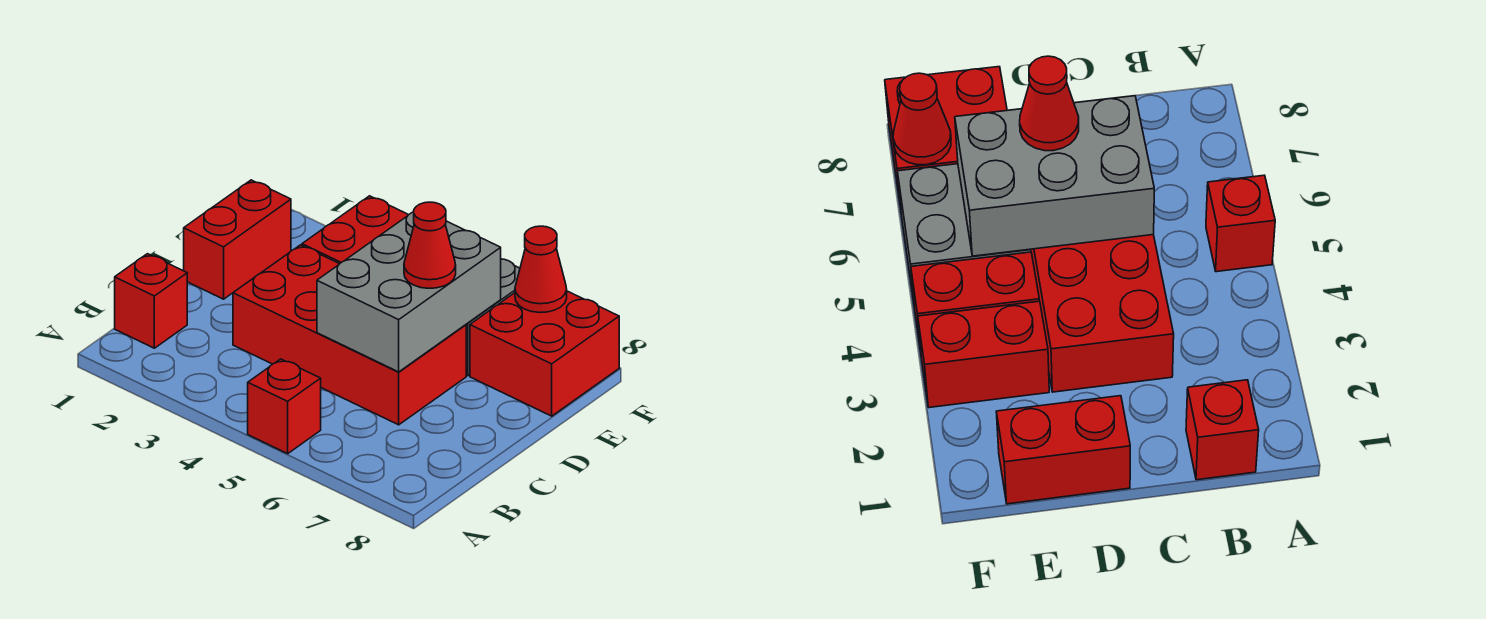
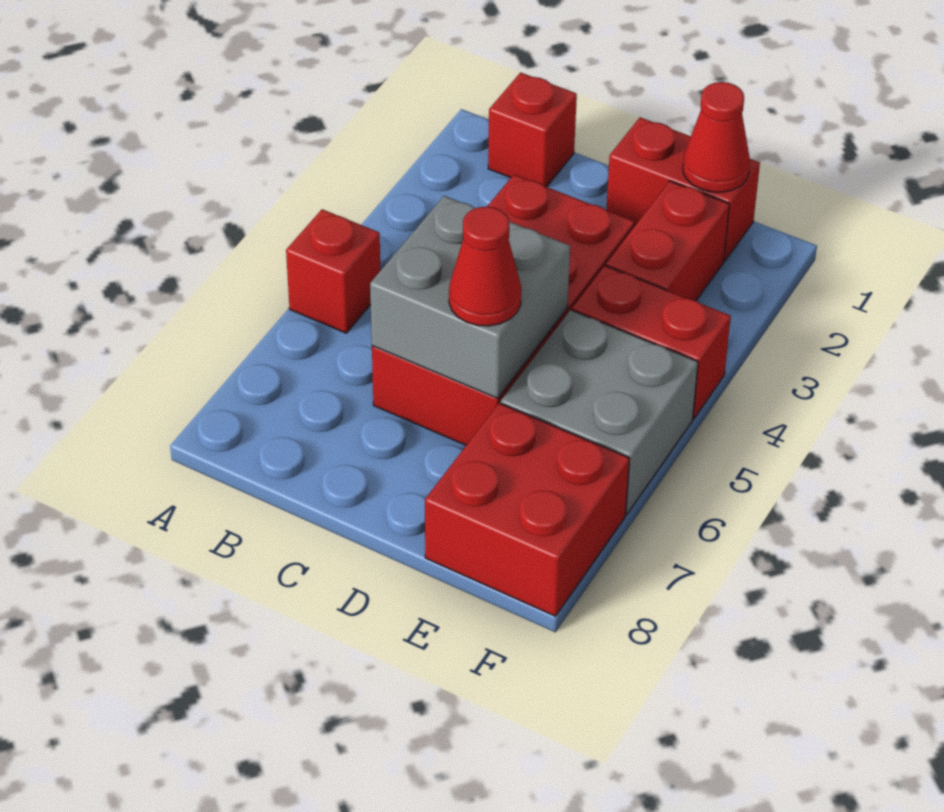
grey 2x3 brick [317,212,501,372] -> grey 2x2 brick [370,196,570,398]
red 1x2 brick [302,196,408,264] -> red 1x2 brick turned to [606,181,729,301]
red 1x1 cone [515,226,567,313] -> red 1x1 cone moved to [683,82,750,192]

